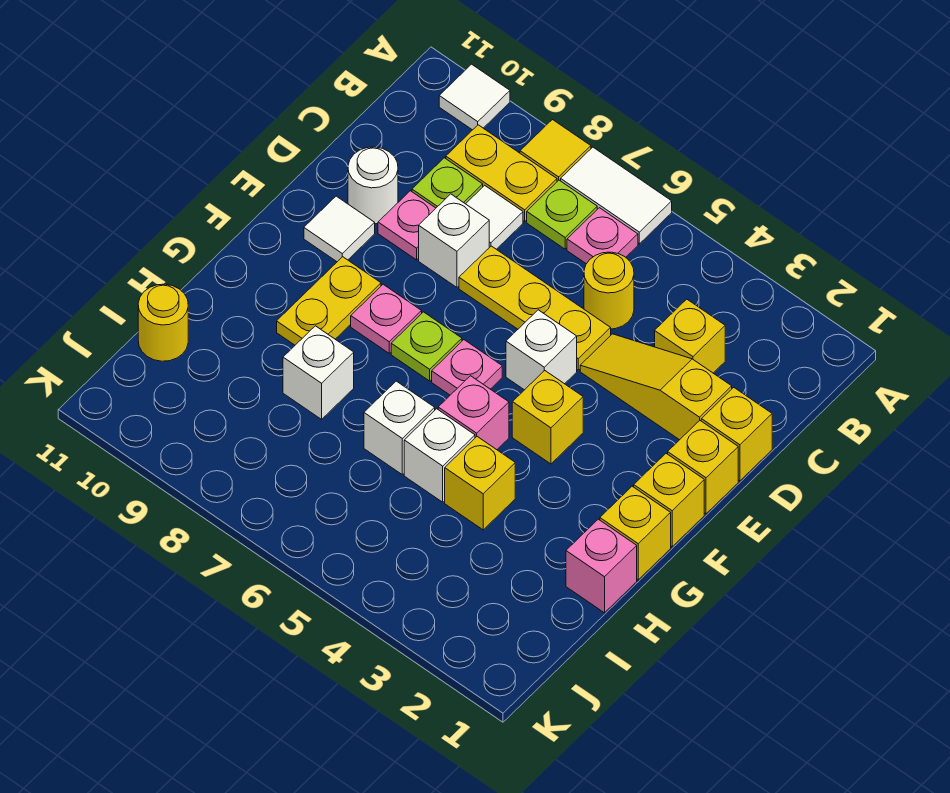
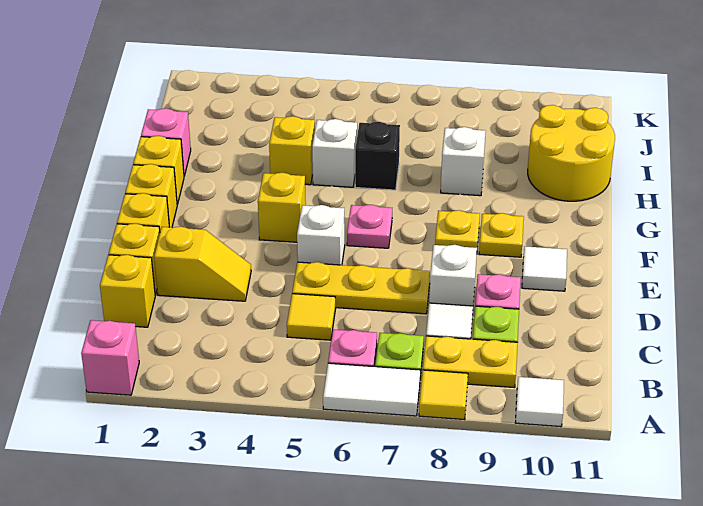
yellow 1x1 brick [655,299,725,373] -> yellow 1x1 brick moved to [100,255,155,327]
yellow 1x1 round brick [584,252,634,329] -> yellow 1x1 tile [287,294,336,340]
yellow 1x3 slope [580,334,732,440] -> yellow 1x2 slope [154,227,251,301]
white 1x1 round brick [348,147,398,224] -> none
lime 1x1 plate [391,312,462,381] -> none
pink 1x1 plate [351,284,422,353] -> yellow 1x1 plate [435,210,480,248]
yellow 1x2 plate [277,257,381,345] -> yellow 1x1 plate [479,213,524,257]
pink 1x1 brick [438,376,509,450] -> pink 1x1 brick moved to [81,320,139,395]
white 1x1 brick [364,381,435,474] -> black 1x1 brick [355,122,400,190]
yellow 1x1 round brick [138,284,188,361] -> yellow 2x2 round brick [528,105,615,201]

